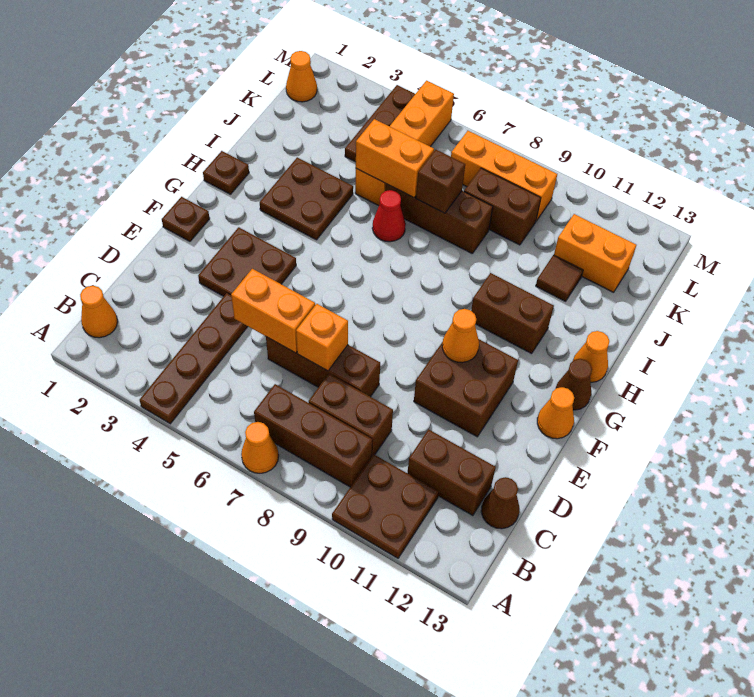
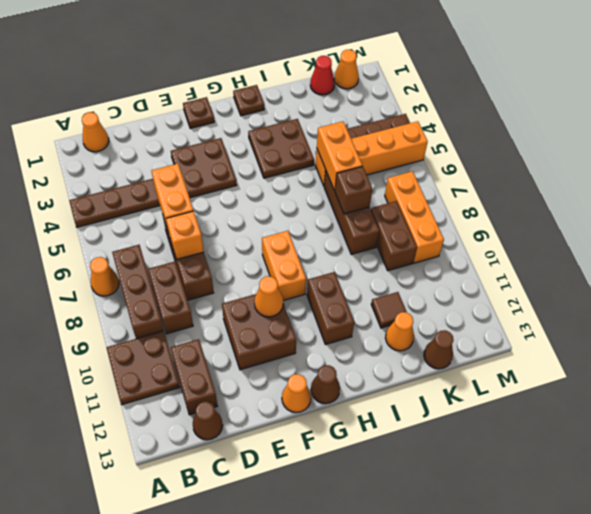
orange 1x1 cone [573,331,609,382] -> orange 1x1 cone moved to [385,312,414,351]
red 1x1 cone [372,190,406,242] -> red 1x1 cone moved to [310,56,335,95]
orange 1x2 brick [554,214,636,292] -> orange 1x2 brick moved to [262,231,306,301]
none -> brown 1x1 cone [424,330,454,369]

